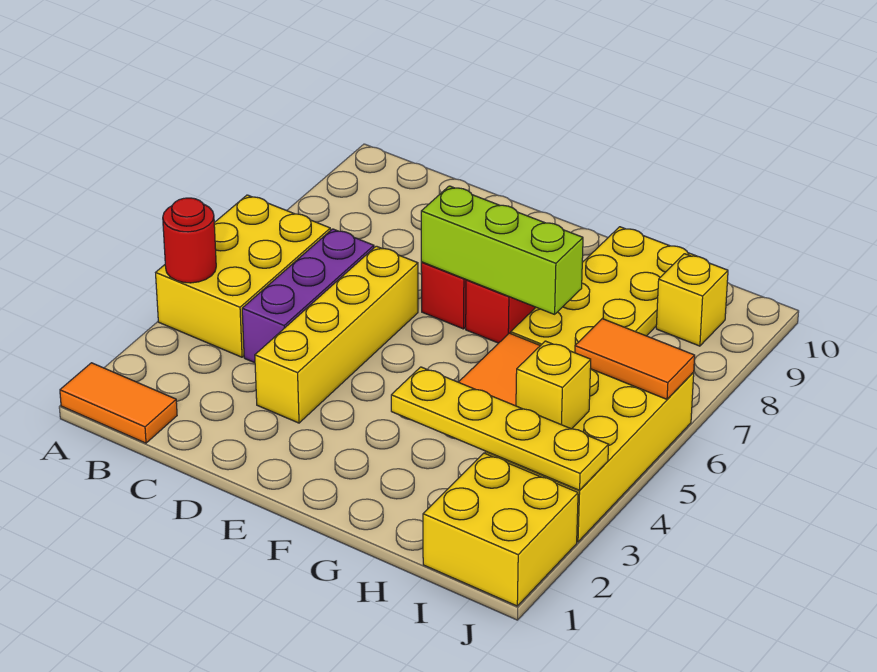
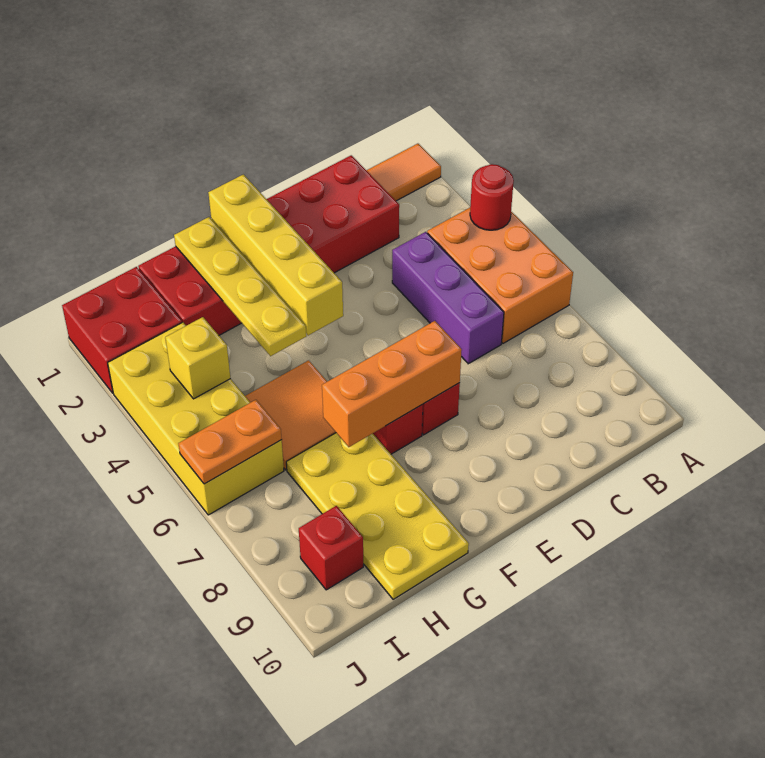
yellow 2x3 brick [156,195,331,357] -> orange 2x3 brick [427,208,573,343]
none -> red 2x6 brick [138,155,399,335]
yellow 1x4 brick [255,246,418,423] -> yellow 1x4 brick moved to [208,174,343,335]
lime 1x3 brick [421,186,583,314] -> orange 1x3 brick [322,321,462,447]
yellow 1x4 plate [391,367,609,490] -> yellow 1x4 plate turned to [174,217,306,356]
yellow 2x2 brick [423,453,578,606] -> red 2x2 brick [62,267,182,393]
orange 1x2 tile [575,319,695,399] -> orange 1x2 plate [178,400,282,484]
yellow 1x1 brick [656,254,728,346] -> red 1x1 brick [299,506,363,590]

